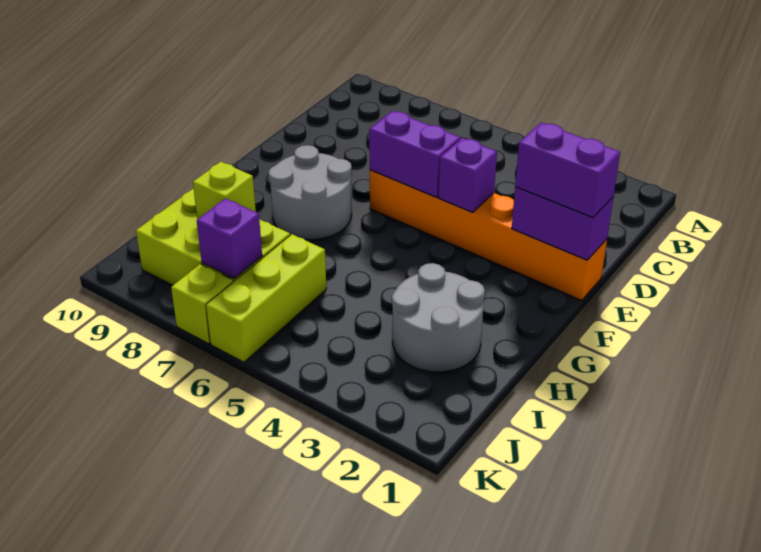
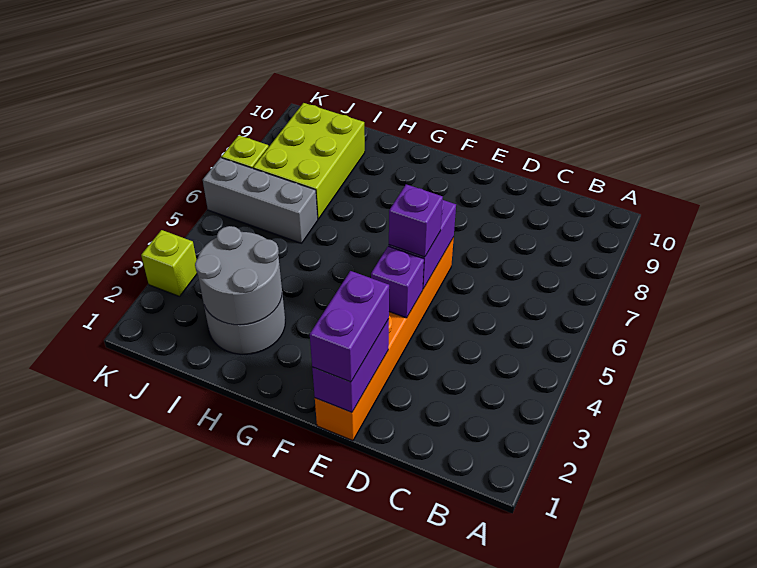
grey 2x2 round brick [269,145,352,240] -> grey 2x2 round brick moved to [195,226,282,325]
lime 1x3 brick [206,234,326,362] -> grey 1x3 brick [203,158,318,243]
lime 1x1 brick [193,162,256,219] -> lime 1x1 brick moved to [141,230,197,296]
purple 1x1 brick [197,198,262,278] -> purple 1x1 brick moved to [389,184,443,257]

